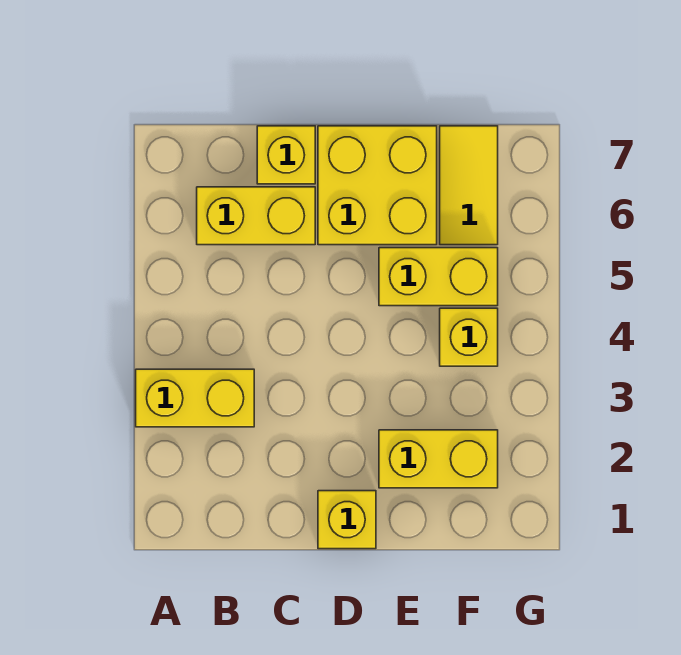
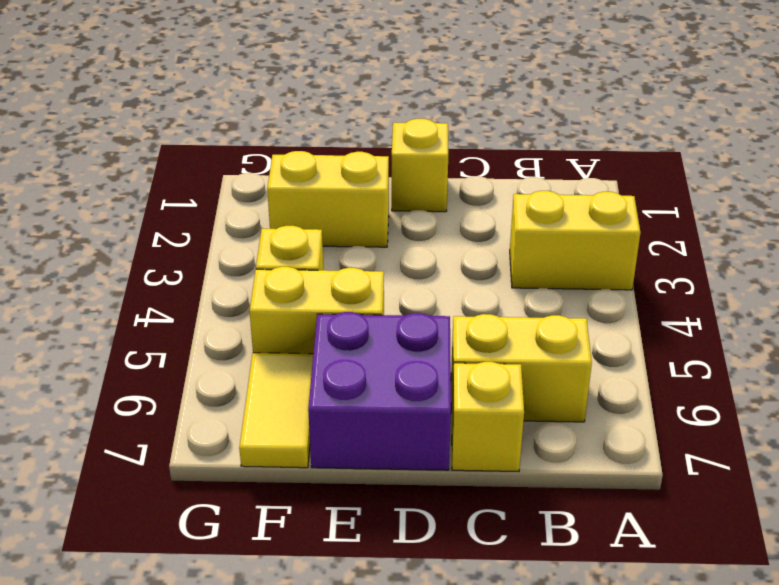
yellow 2x2 brick [318,126,437,245] -> purple 2x2 brick [308,312,451,470]

